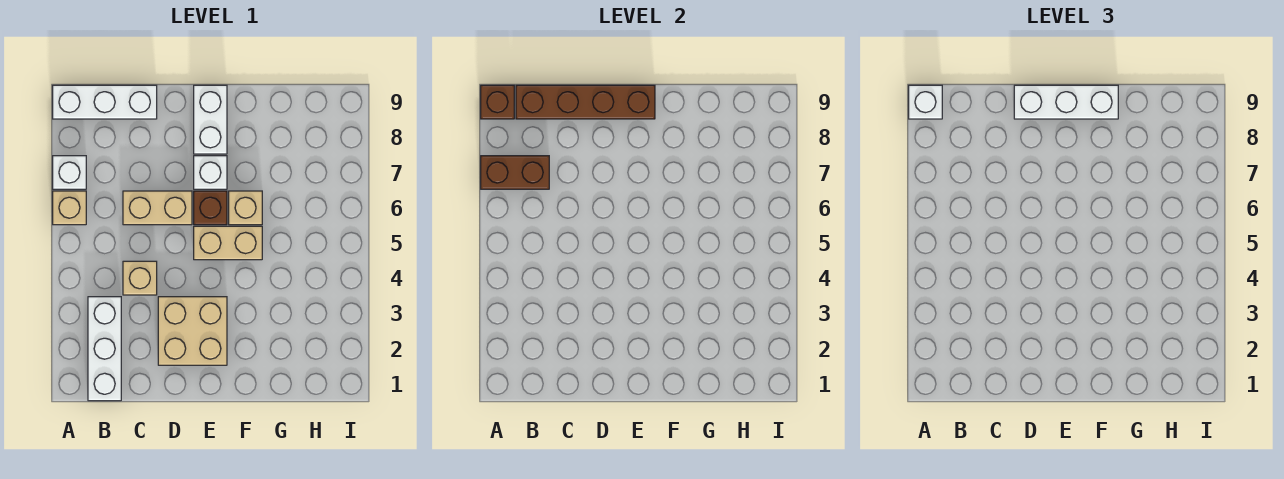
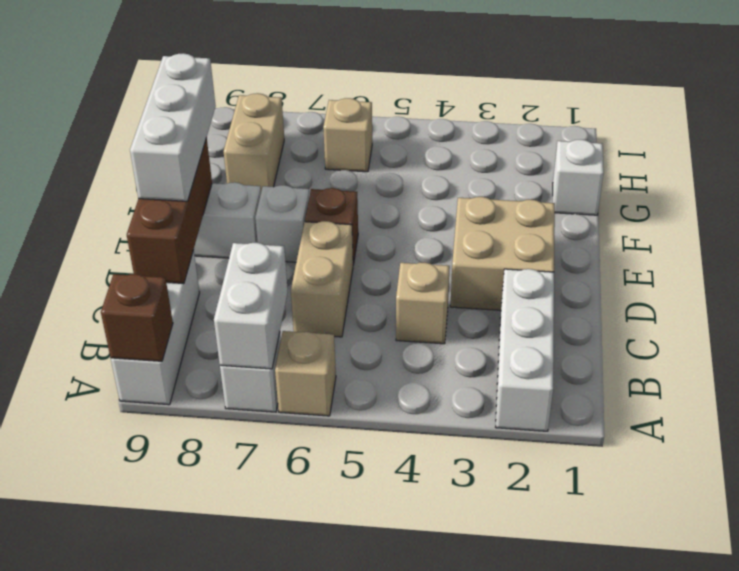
brown 1x2 brick [481,156,549,189] -> white 1x2 brick [214,243,288,369]
white 1x1 brick [909,85,942,119] -> white 1x1 brick moved to [553,140,604,215]
white 1x3 brick [88,297,121,401] -> white 1x3 brick turned to [496,269,554,431]
brown 1x4 brick [516,85,655,119] -> brown 1x3 brick [127,138,212,284]
tan 1x2 brick [194,226,262,260] -> tan 1x2 brick moved to [223,93,284,191]
tan 1x1 brick [229,191,262,225] -> tan 1x1 brick moved to [323,98,372,172]

